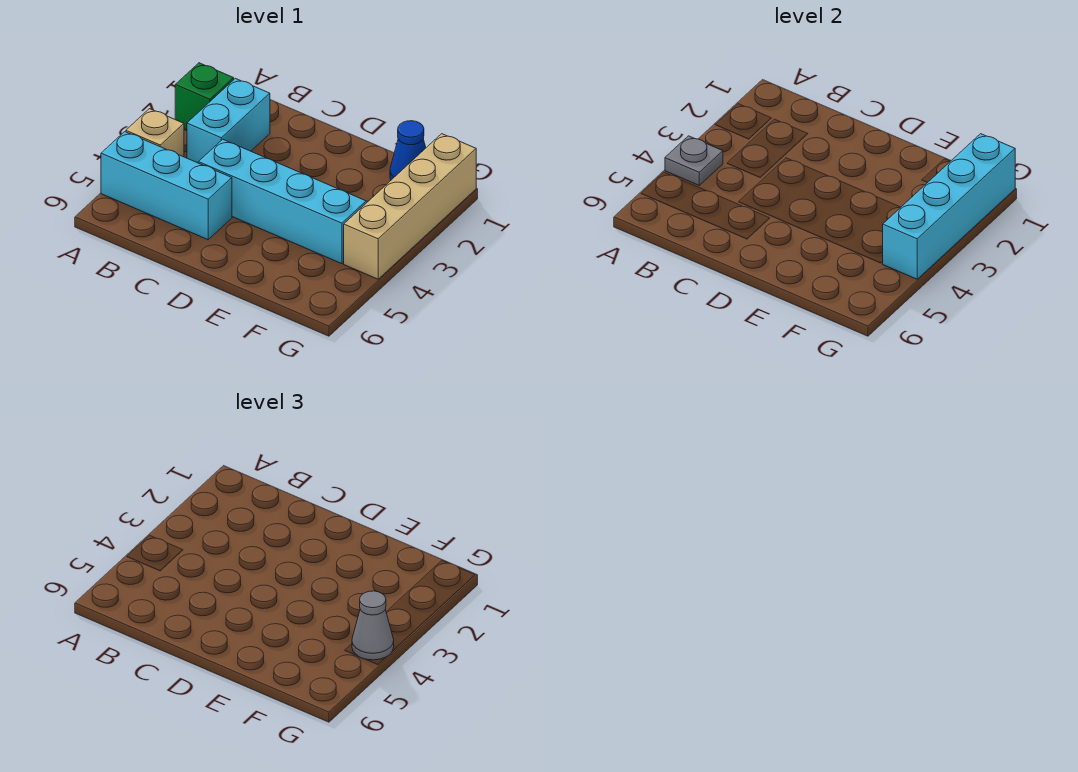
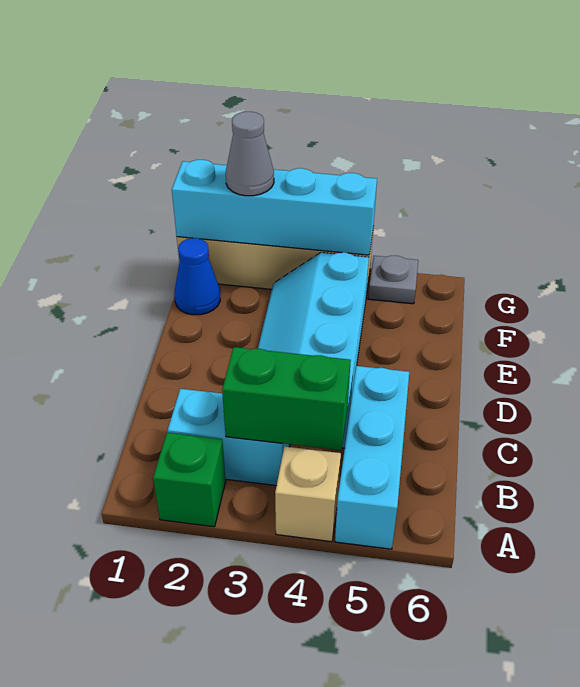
grey 1x1 plate [665,136,723,185] -> grey 1x1 plate moved to [368,256,418,304]
none -> green 1x2 brick [222,347,351,450]
grey 1x1 cone [352,591,394,660] -> grey 1x1 cone moved to [226,112,274,196]

